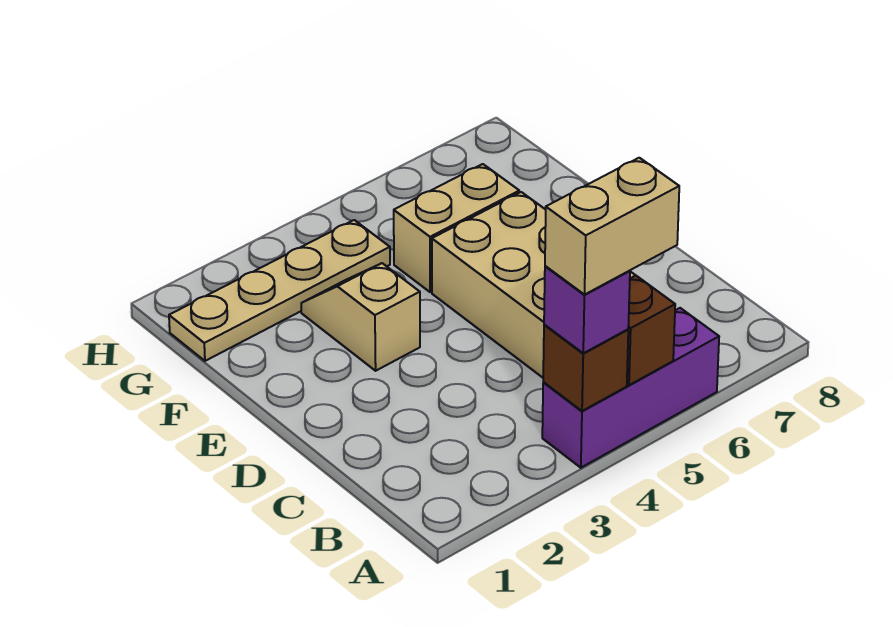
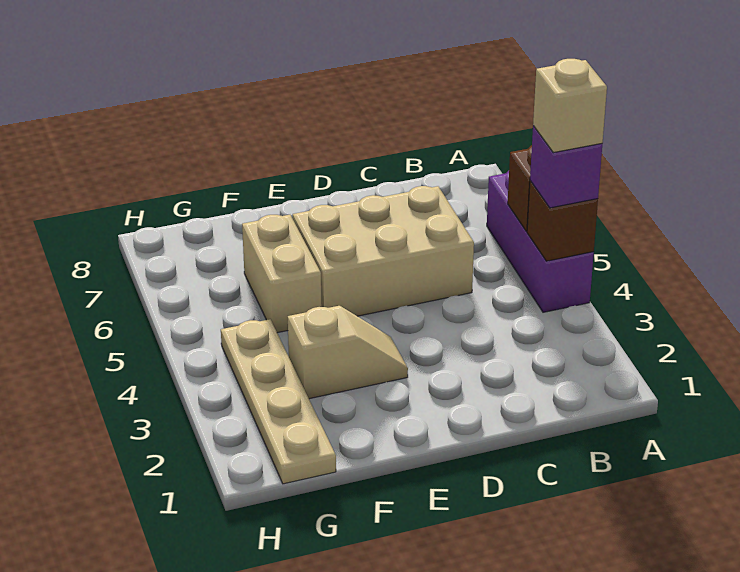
tan 1x2 brick [545,158,679,295] -> tan 1x1 brick [533,59,607,153]
tan 1x2 slope [301,263,420,371] -> tan 1x2 slope turned to [288,306,408,399]

